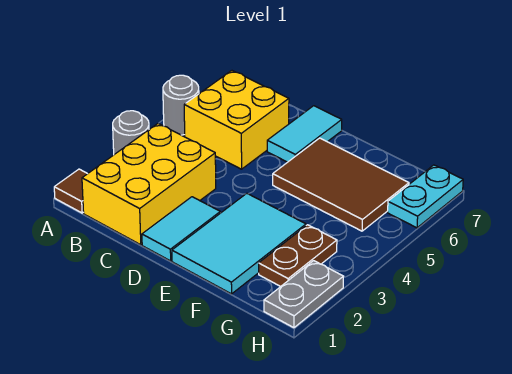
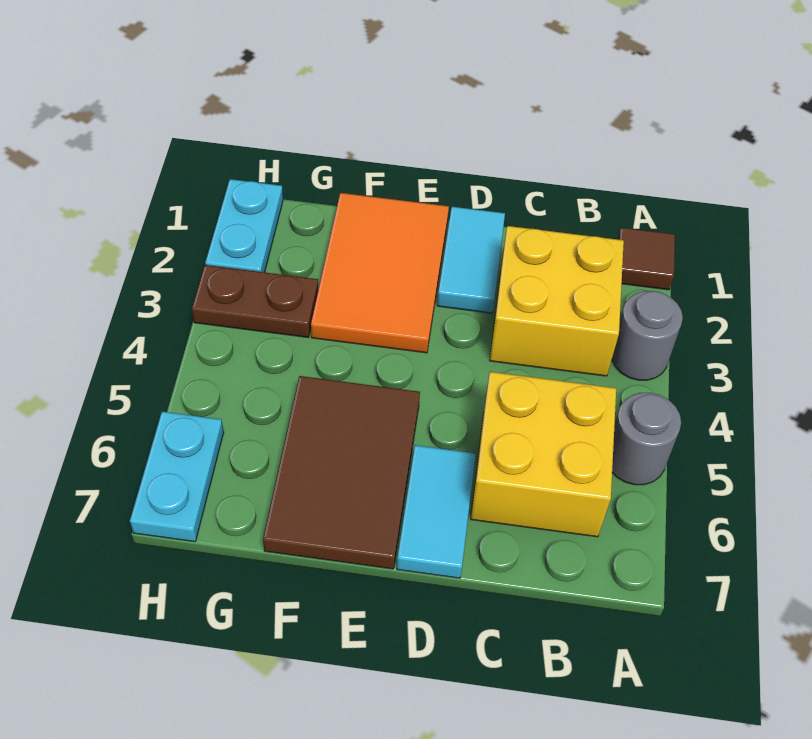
yellow 2x3 brick [82,123,216,245] -> yellow 2x2 brick [490,226,624,376]
cyan 2x3 tile [172,193,306,294] -> orange 2x3 tile [311,193,449,353]
brown 2x3 tile [273,138,409,231] -> brown 2x3 tile turned to [263,376,420,569]
brown 1x2 plate [259,225,337,287] -> brown 1x2 plate turned to [192,265,318,337]
grey 1x2 plate [264,261,344,328] -> cyan 1x2 plate [205,179,283,272]

